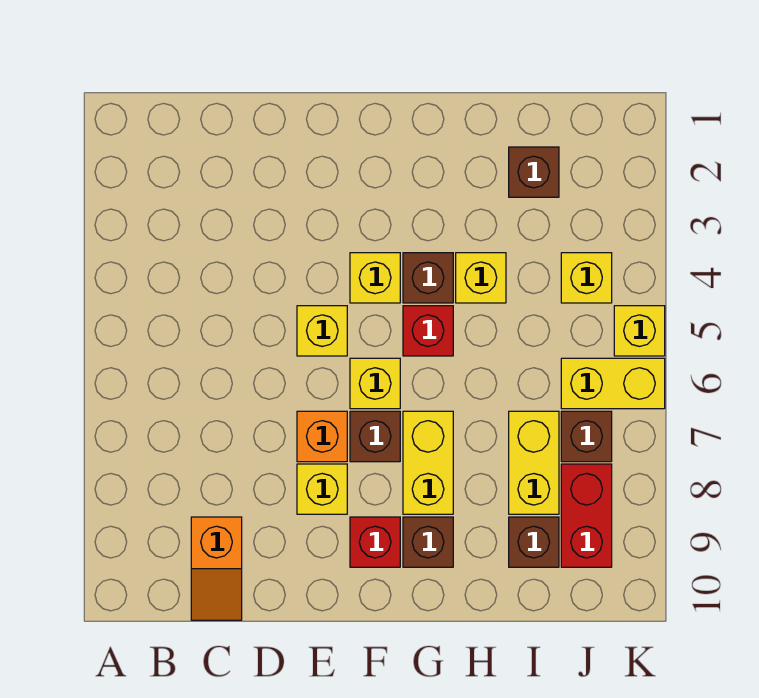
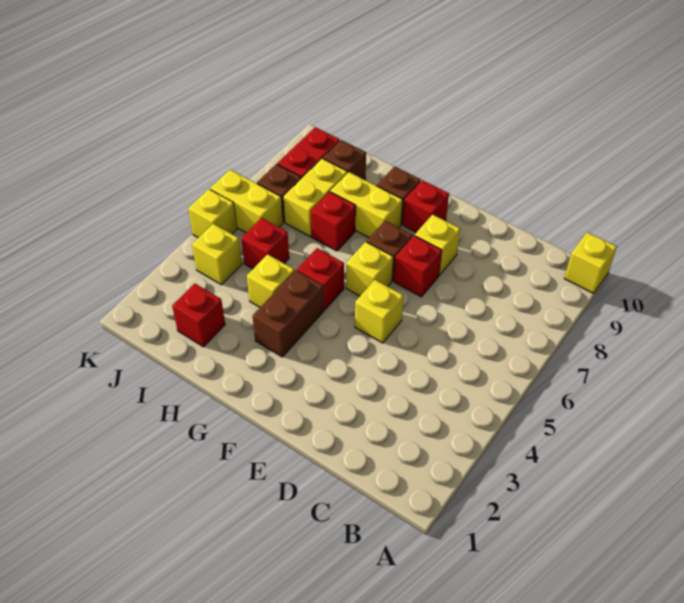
orange 1x2 slope [191,517,242,620] -> none
orange 1x1 brick [297,411,347,462] -> red 1x1 brick [394,236,442,297]
yellow 1x1 brick [350,253,400,303] -> yellow 1x1 brick moved to [564,232,617,293]
brown 1x1 brick [403,253,453,303] -> brown 1x2 brick [253,270,324,357]
yellow 1x2 brick [403,411,453,514] -> yellow 1x2 brick turned to [330,172,403,237]
none -> red 1x1 brick [311,192,356,251]
brown 1x1 brick [509,147,559,197] -> red 1x1 brick [172,284,225,347]
none -> red 1x1 brick [241,218,289,269]

